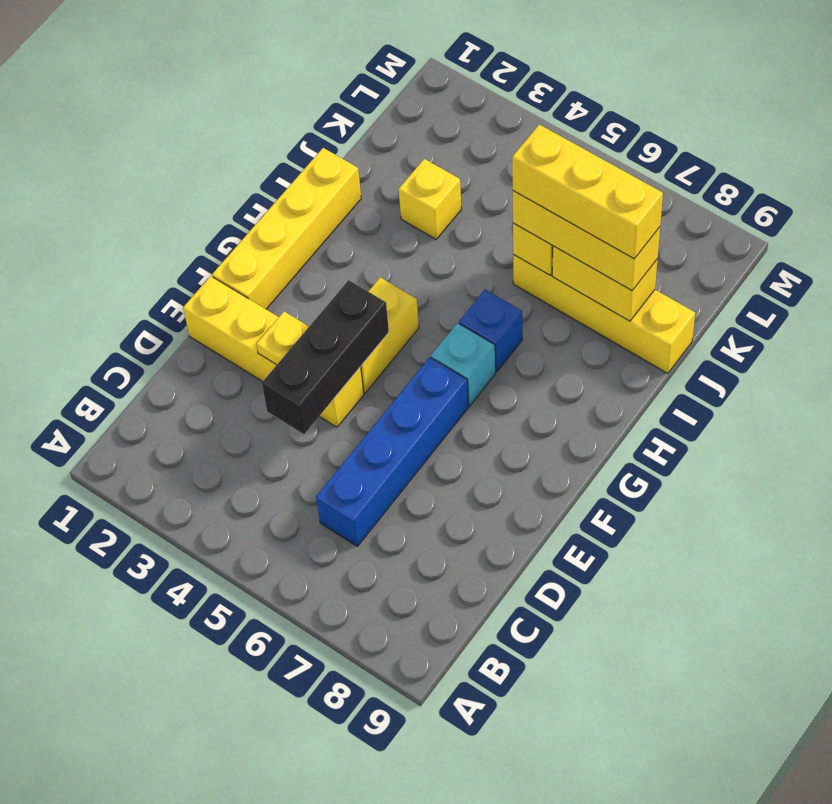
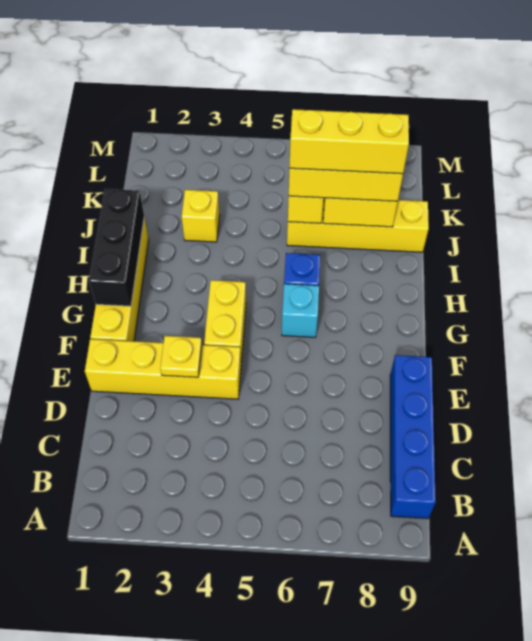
blue 1x4 brick [316,357,469,546] -> blue 1x4 brick moved to [390,355,436,519]
black 1x3 brick [262,280,389,434] -> black 1x3 brick moved to [89,189,144,306]

